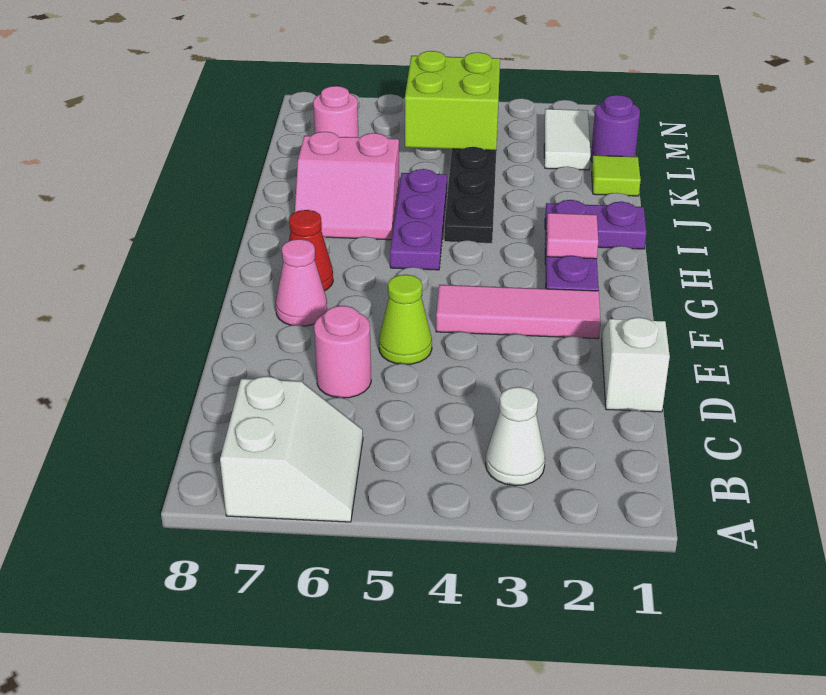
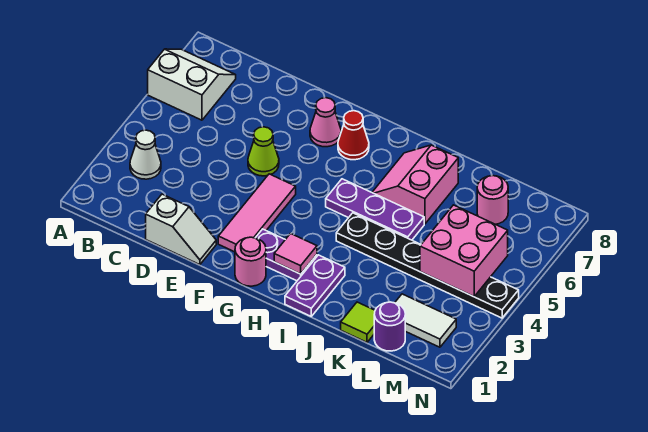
white 2x2 slope [220,376,363,522] -> white 2x2 slope turned to [148,49,236,120]
pink 1x1 round brick [314,306,371,398] -> pink 1x1 round brick moved to [235,237,266,286]
lime 2x2 brick [405,51,500,150] -> pink 2x2 brick [420,205,508,297]

